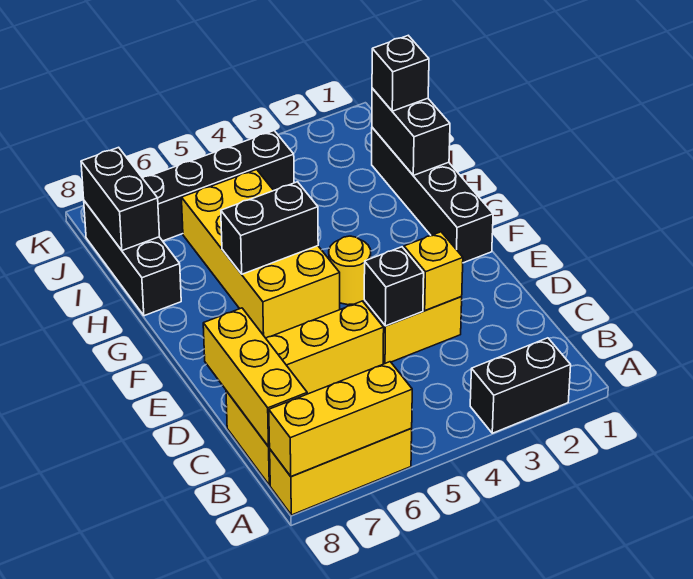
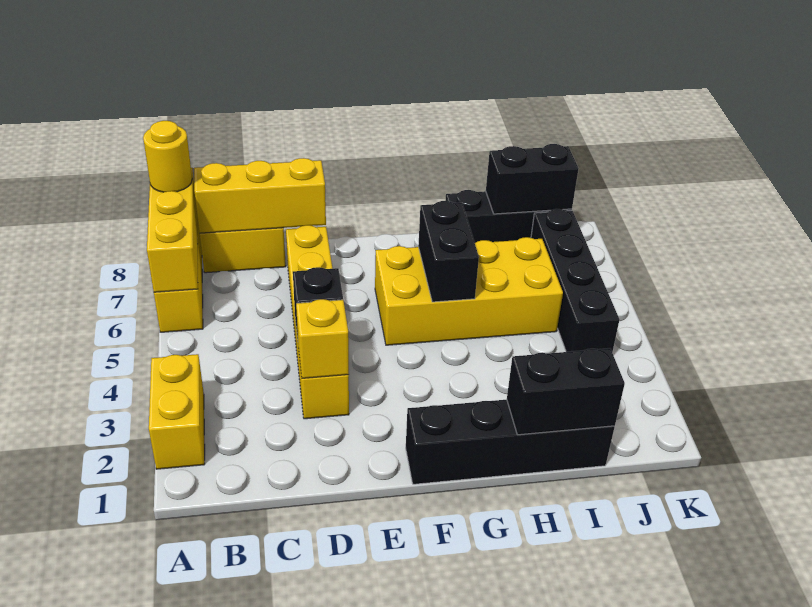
black 1x2 brick [470,338,571,433] -> yellow 1x2 brick [149,354,205,469]
yellow 1x1 round brick [329,236,371,305] -> yellow 1x1 round brick moved to [143,121,192,192]
black 1x1 brick [372,36,429,111] -> none

